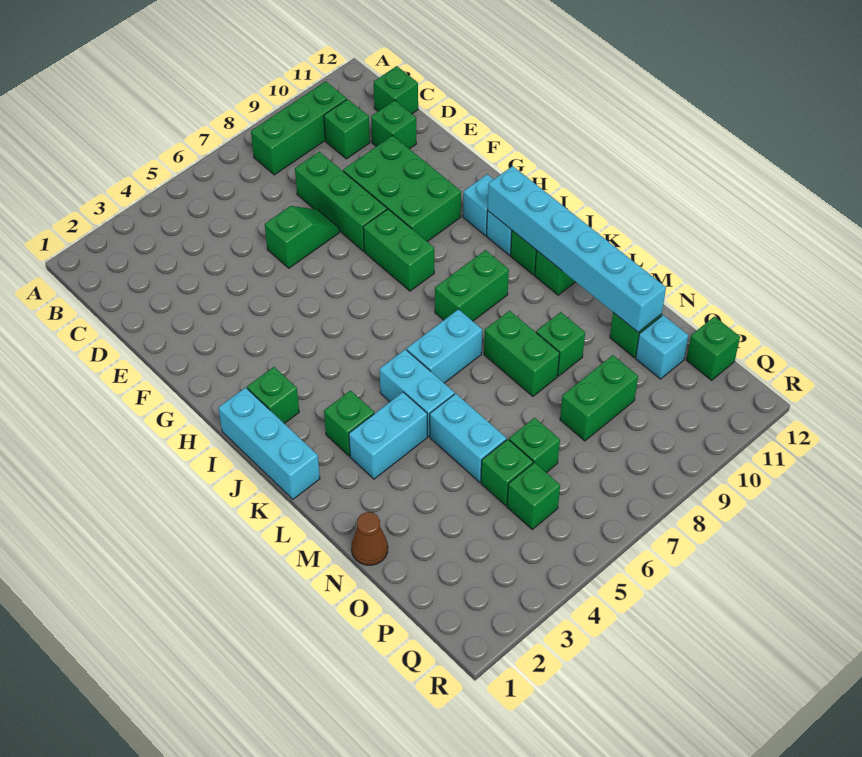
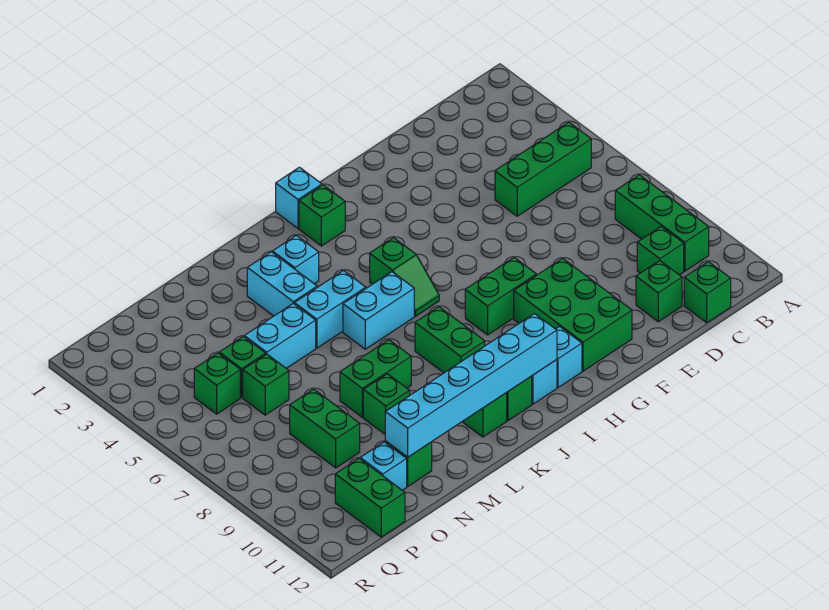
green 1x3 brick [295,152,387,251] -> green 1x3 brick moved to [495,122,591,216]
green 1x2 slope [265,206,339,268] -> green 1x2 slope moved to [370,238,439,316]
green 2x3 brick [343,135,461,242] -> green 2x3 brick turned to [514,258,632,371]
cyan 1x3 brick [218,388,320,499] -> cyan 1x1 brick [276,167,322,228]
green 1x1 brick [324,391,374,456] -> cyan 1x1 brick [273,235,319,284]
cyan 1x2 brick [407,309,482,383] -> cyan 1x2 brick turned to [343,272,414,349]
brown 1x1 cone [351,512,388,565] -> none
green 1x1 brick [686,316,740,380] -> green 1x2 brick [335,458,405,537]

